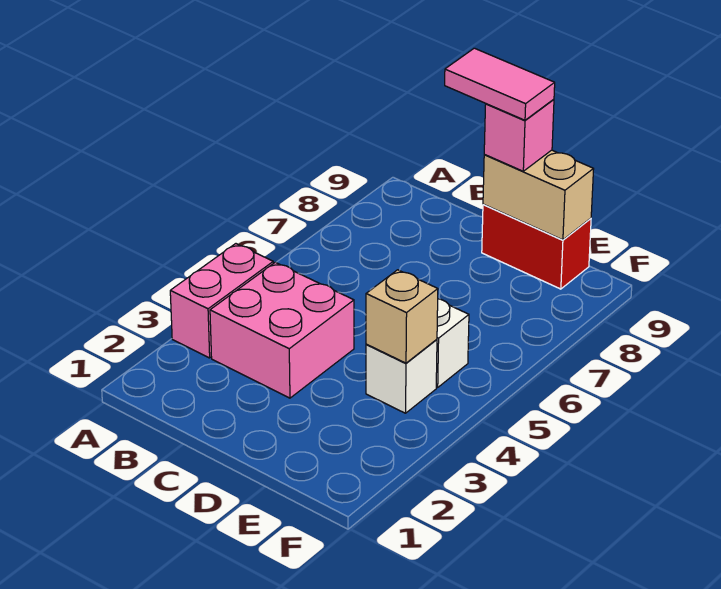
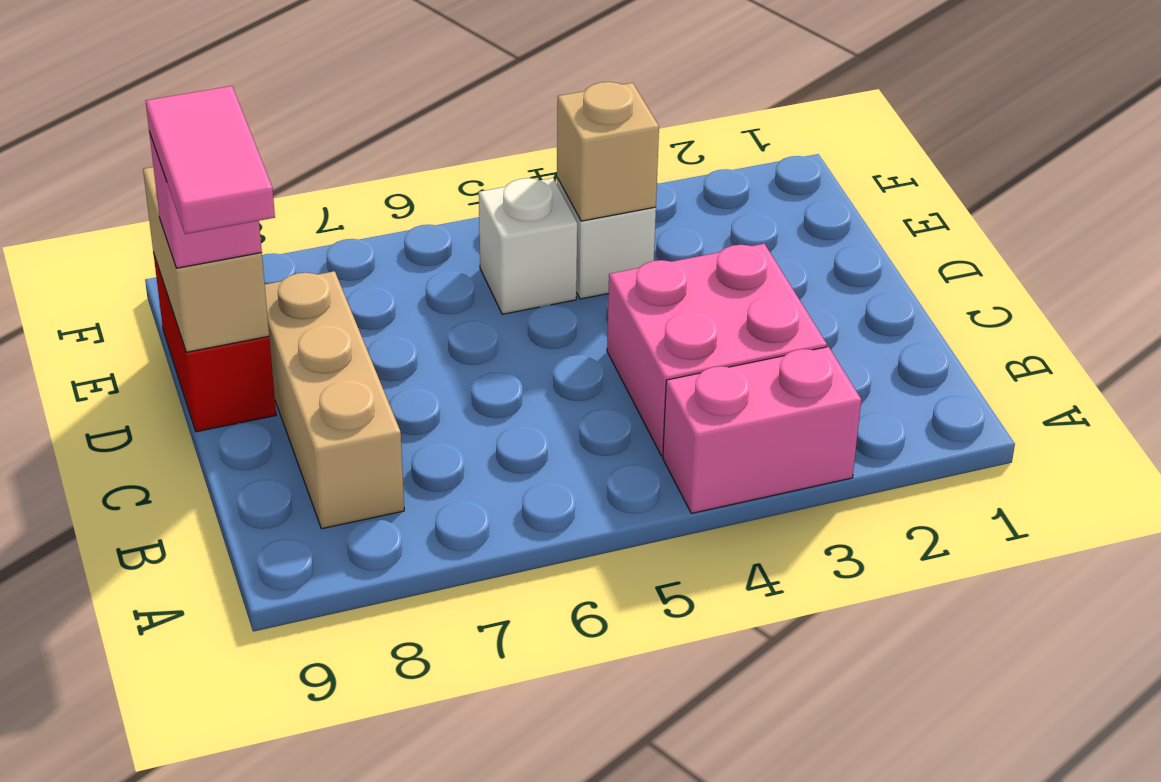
none -> tan 1x3 brick [265,271,404,529]

